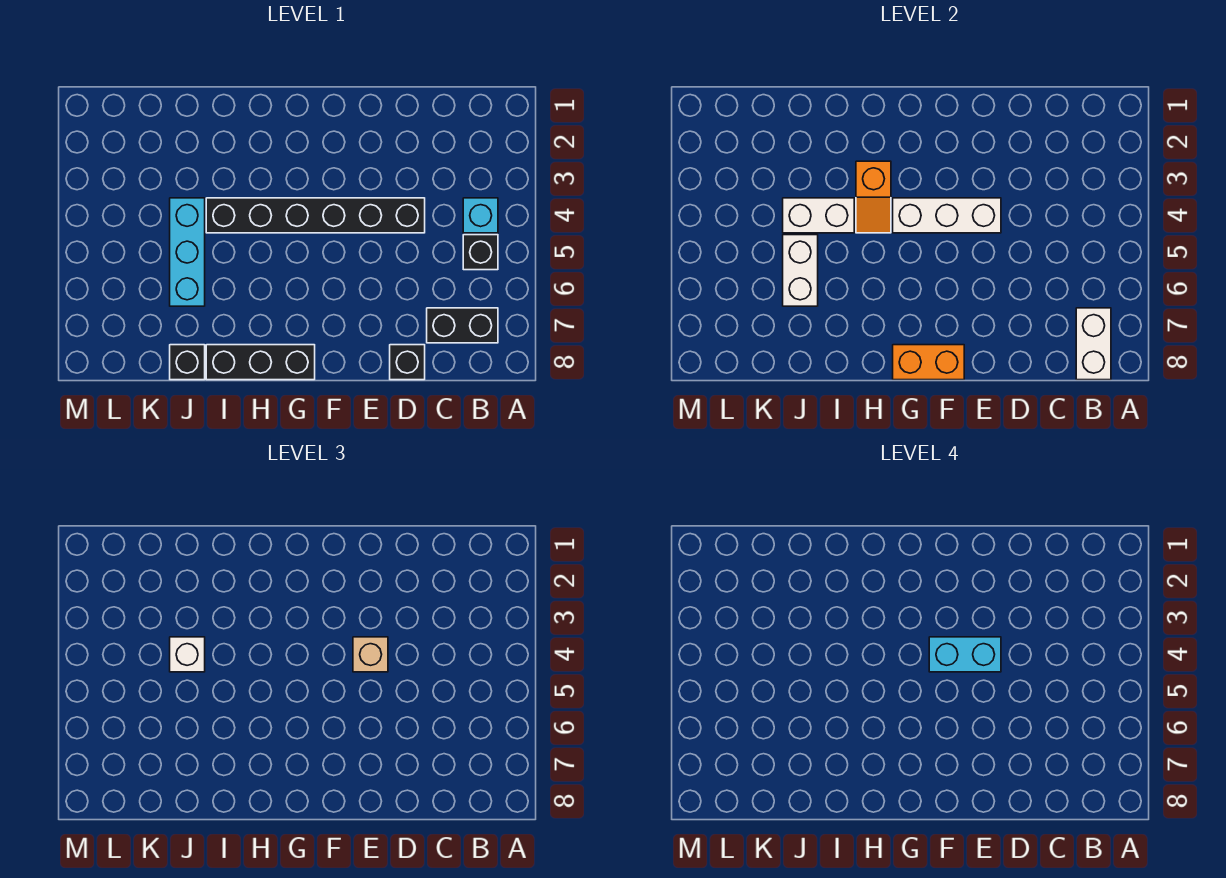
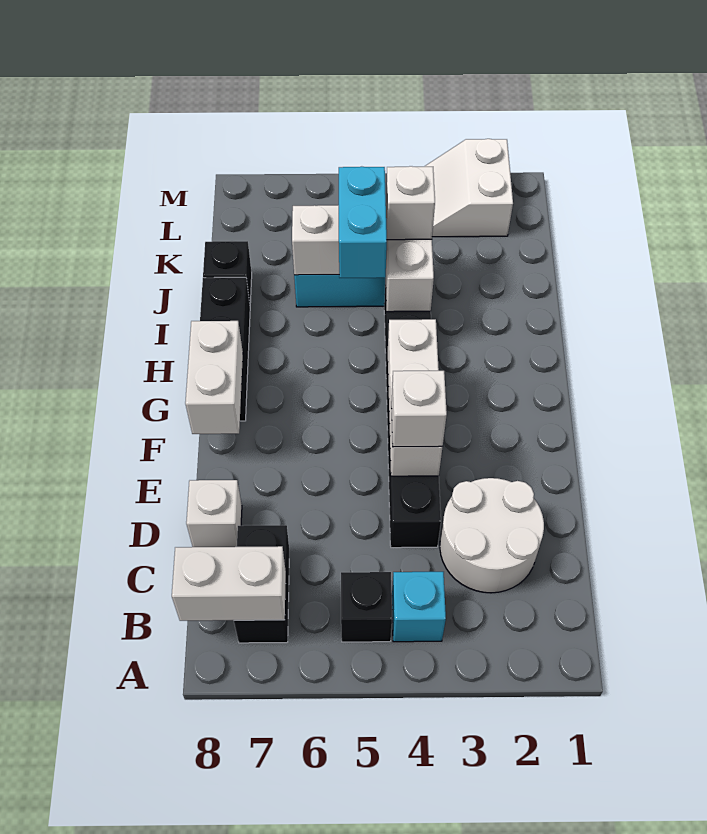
none -> white 2x2 round brick [440,478,544,593]
black 1x1 brick [390,345,425,380] -> white 1x1 brick [186,480,242,547]
tan 1x1 brick [353,637,388,672] -> white 1x1 brick [391,371,447,447]
cyan 1x2 brick [929,637,1001,672] -> cyan 1x2 brick moved to [339,167,387,278]
orange 1x2 brick [893,345,964,380] -> white 1x2 brick [185,321,243,434]
orange 1x2 slope [856,161,891,233] -> none
none -> white 2x2 slope [424,139,513,237]

